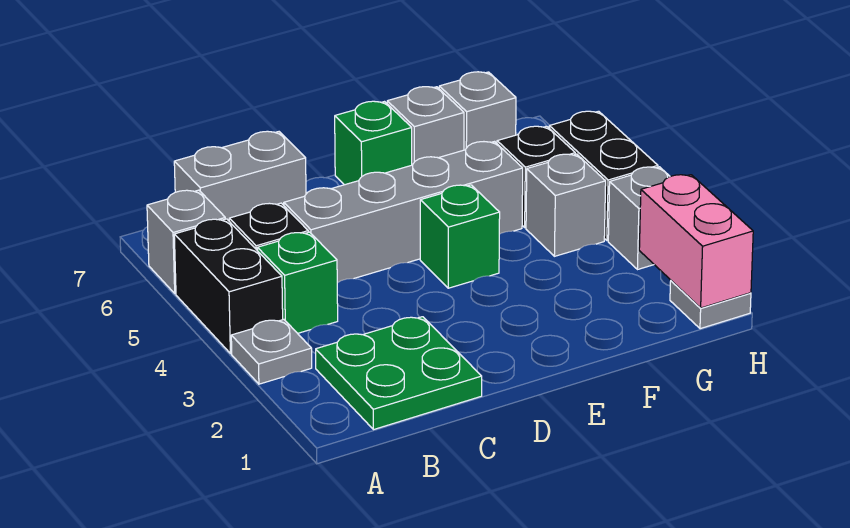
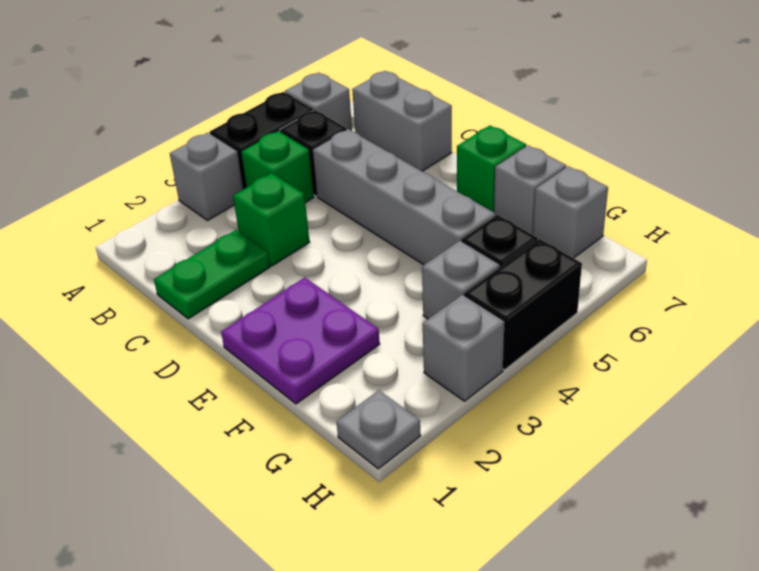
grey 1x1 plate [231,319,312,384] -> grey 1x1 brick [170,133,243,220]
green 2x2 plate [316,317,482,430] -> green 1x2 plate [154,230,270,319]
none -> purple 2x2 plate [221,277,380,404]
green 1x1 brick [420,185,500,288] -> green 1x1 brick moved to [233,173,309,266]
pink 1x2 brick [639,175,753,308] -> none

